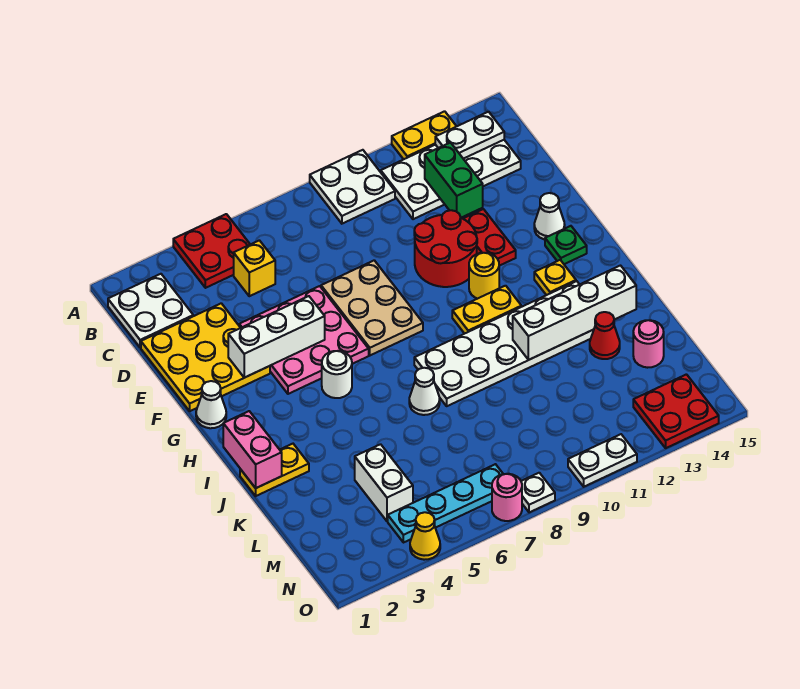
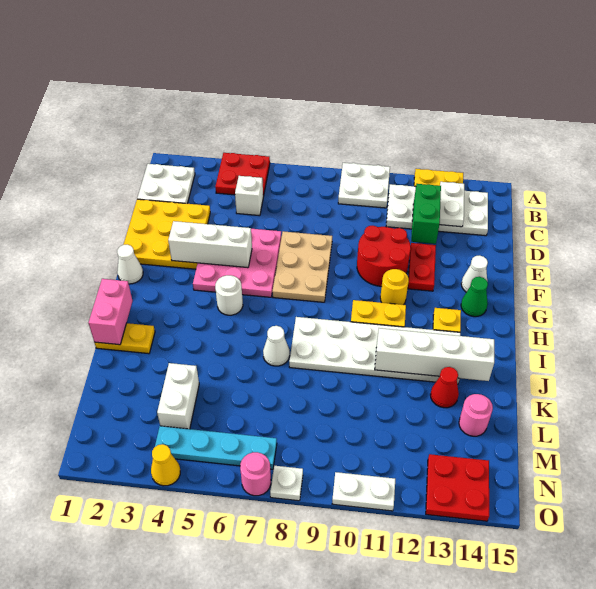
white 1x2 plate [435,112,504,159] -> white 1x2 plate turned to [440,182,464,227]
yellow 1x1 brick [234,240,275,296] -> white 1x1 brick [235,176,263,216]
green 1x1 plate [545,226,587,264] -> green 1x1 cone [461,277,488,317]

